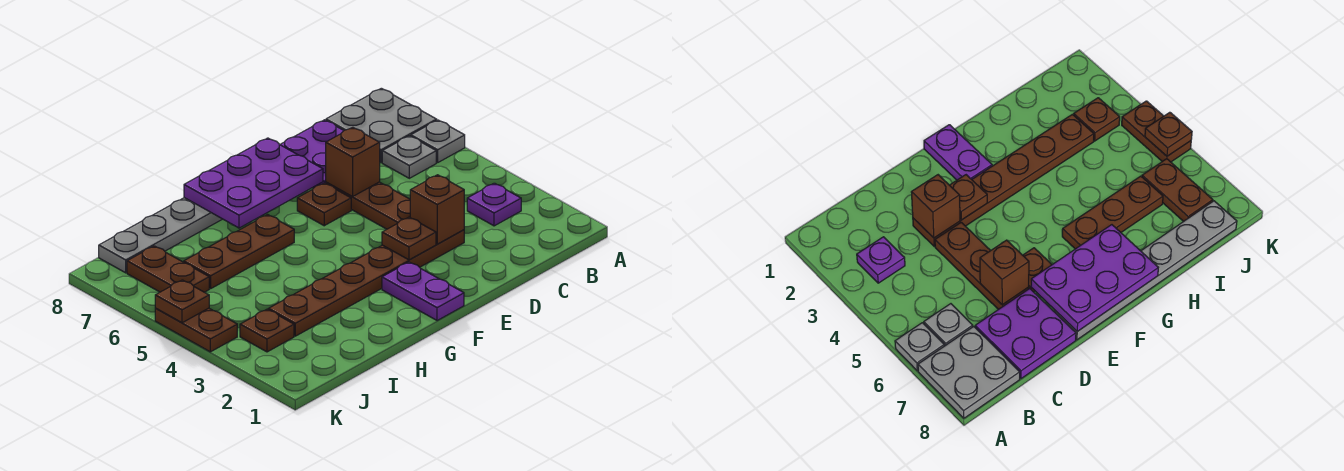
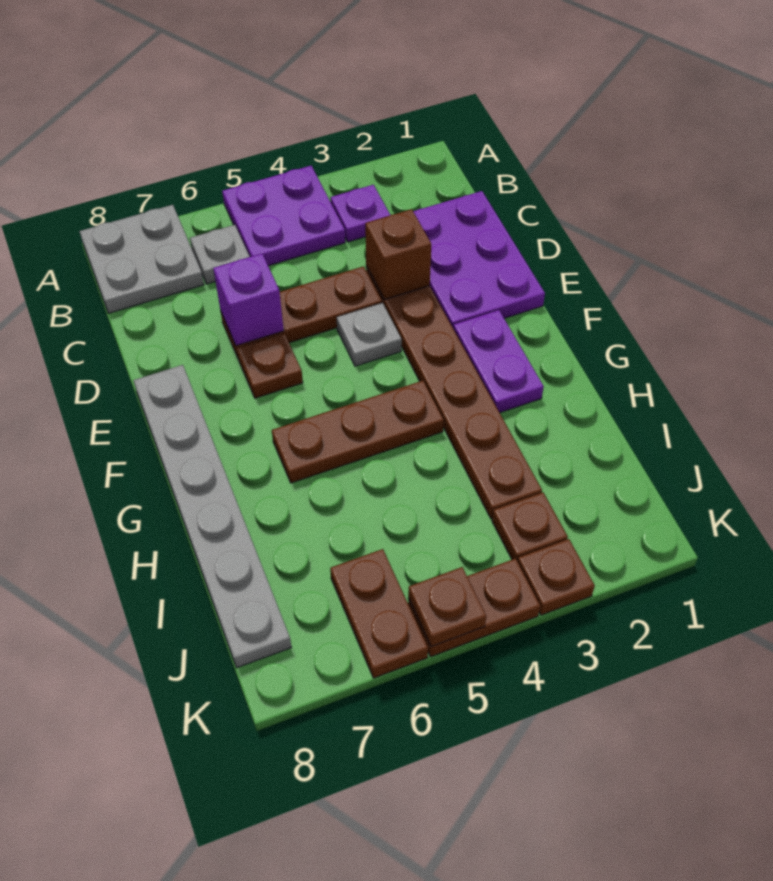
grey 1x1 plate [411,120,465,163] -> grey 1x1 plate moved to [337,303,402,366]
purple 2x2 plate [280,120,344,188] -> purple 2x2 plate moved to [222,166,345,266]
brown 1x1 brick [326,127,380,197] -> purple 1x1 brick [213,254,284,346]
brown 1x1 plate [382,217,436,260] -> brown 1x1 plate moved to [518,539,595,615]
purple 2x3 plate [184,138,323,228] -> purple 2x3 plate moved to [413,191,545,327]
purple 1x2 plate [382,262,464,321] -> purple 1x2 plate turned to [453,310,544,413]
brown 1x3 plate [184,215,294,289] -> brown 1x3 plate turned to [272,381,444,483]
brown 1x2 plate [127,246,209,292] -> brown 1x2 plate turned to [330,549,428,678]

